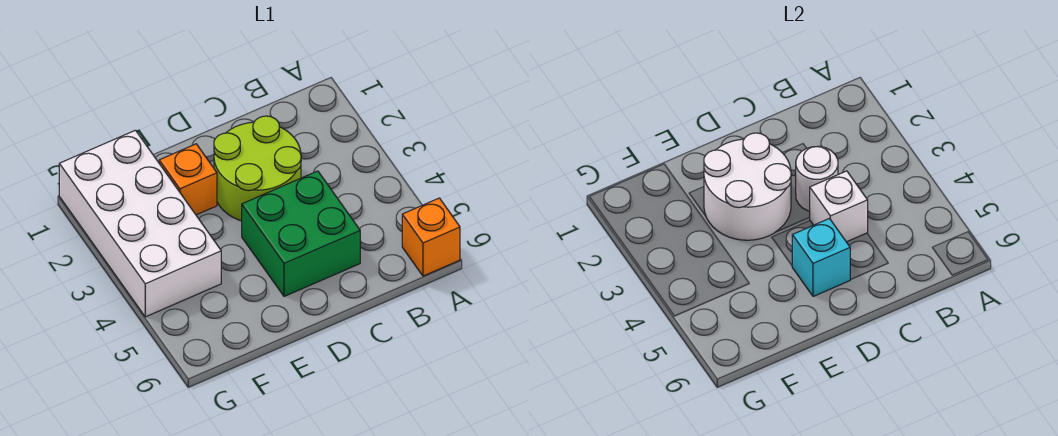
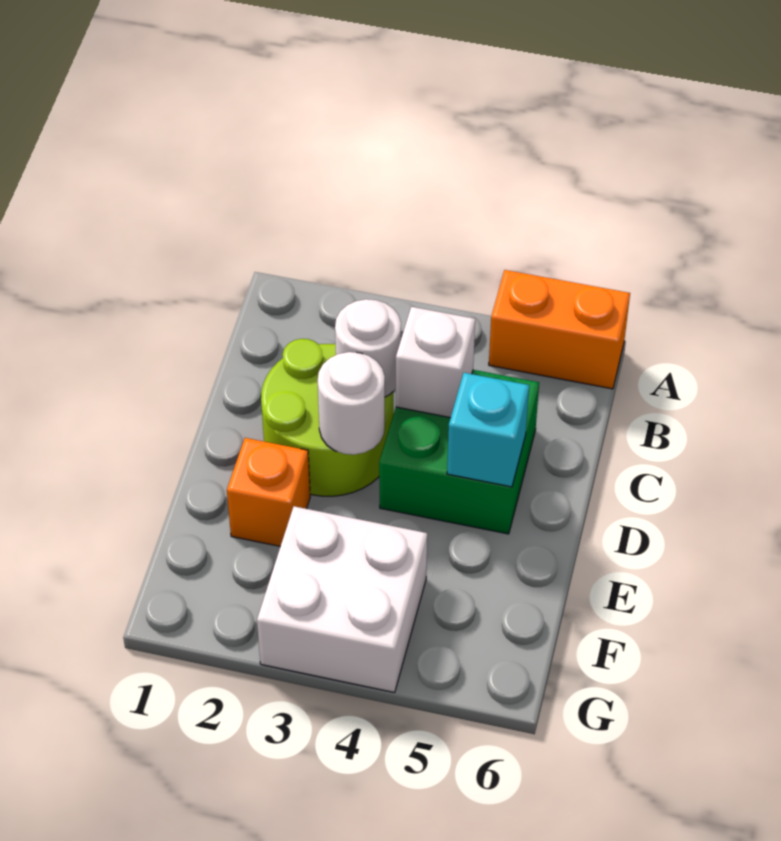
orange 1x1 brick [402,198,460,276] -> orange 1x2 brick [489,270,630,389]
white 2x2 round brick [704,133,791,240] -> white 1x1 round brick [318,352,385,455]
white 2x4 brick [59,130,221,317] -> white 2x2 brick [257,506,427,693]

